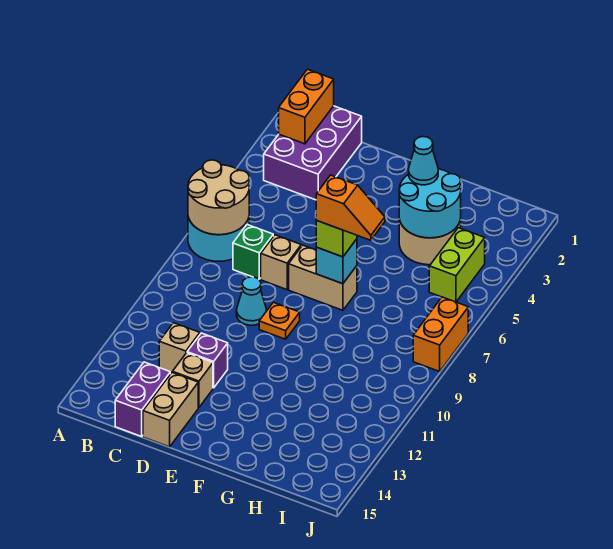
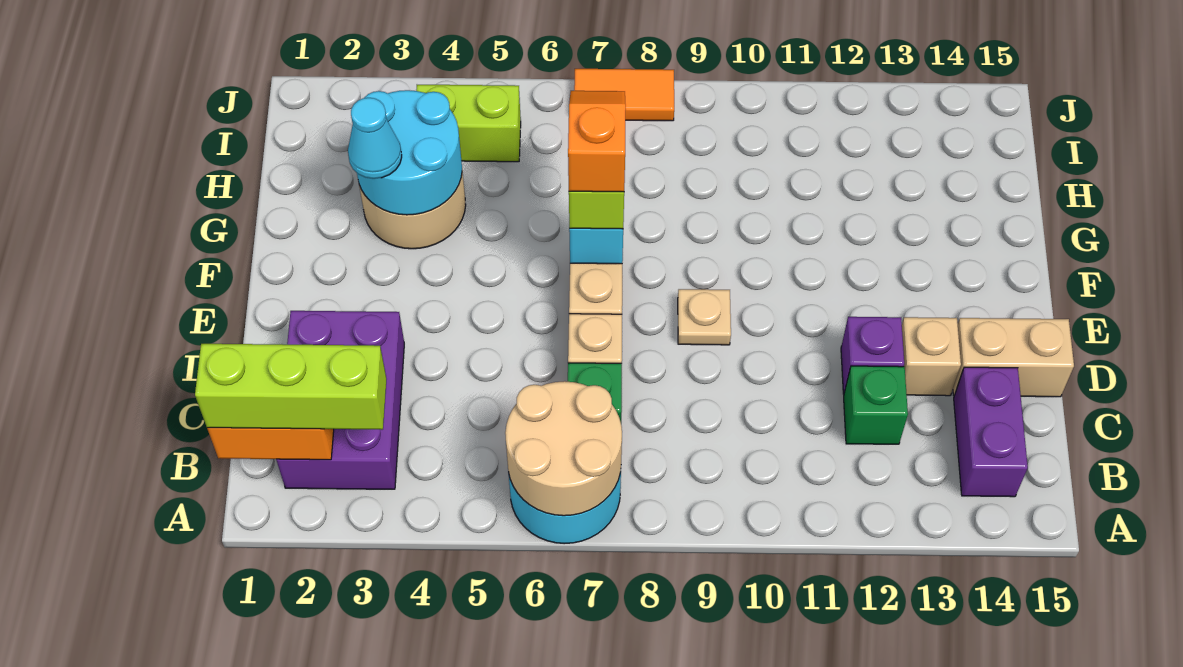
purple 2x3 brick [264,106,362,200] -> purple 2x3 brick turned to [276,311,404,489]
none -> lime 1x3 brick [195,344,386,430]
tan 1x1 brick [159,323,200,372] -> green 1x1 brick [844,366,908,444]
purple 1x2 brick [115,362,170,436] -> purple 1x2 brick turned to [954,367,1028,497]
cyan 1x1 cone [237,277,266,325] -> none
orange 1x1 plate [259,302,300,339] -> tan 1x1 plate [678,289,731,345]
orange 1x2 brick [413,297,468,371] -> orange 1x2 tile [574,69,674,121]

